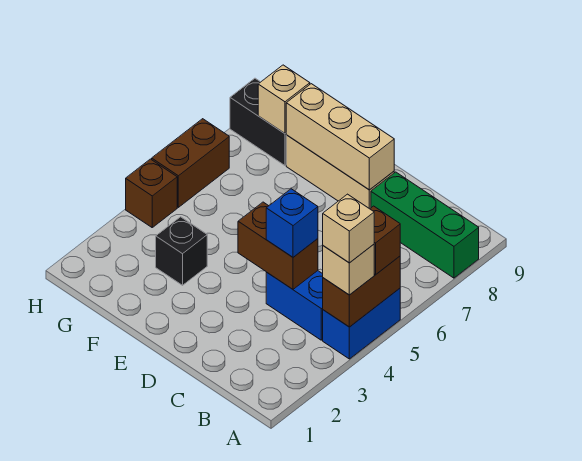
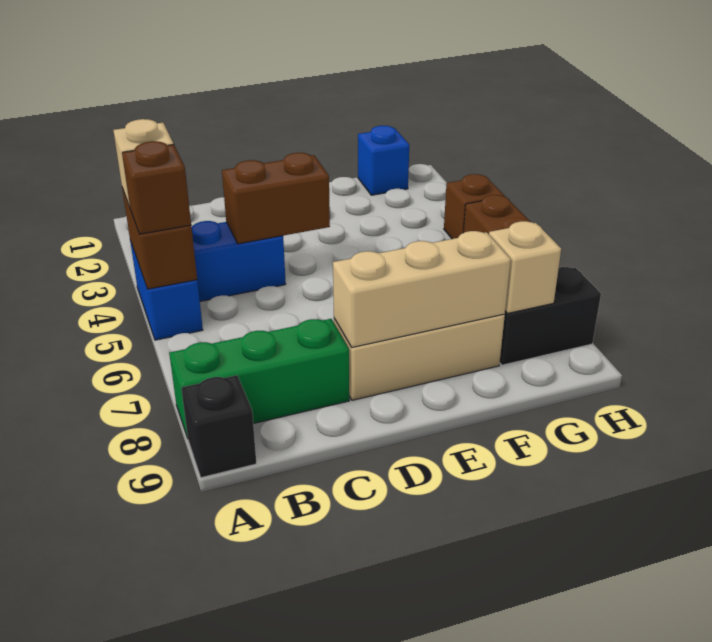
tan 1x1 brick [323,194,374,263] -> none
blue 1x1 brick [266,189,318,257] -> blue 1x1 brick moved to [358,126,409,195]
black 1x1 brick [156,217,207,285] -> black 1x1 brick moved to [181,375,256,478]

